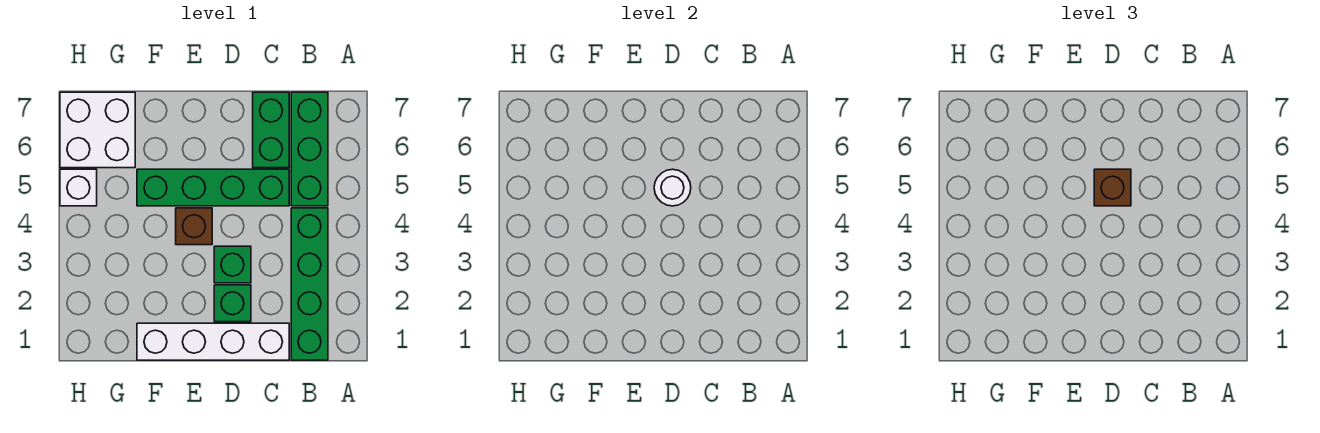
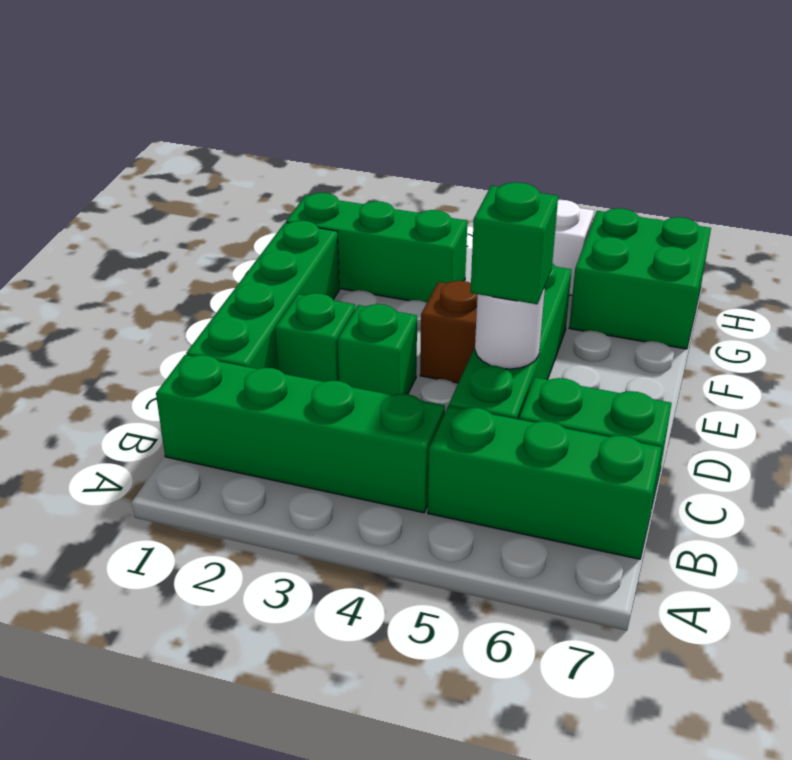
white 1x4 brick [137,323,289,360] -> green 1x4 brick [186,221,339,370]
brown 1x1 brick [1094,169,1131,206] -> green 1x1 brick [471,182,558,304]
none -> green 1x3 brick [286,193,467,302]
white 2x2 brick [60,92,135,168] -> green 2x2 brick [569,208,711,349]

